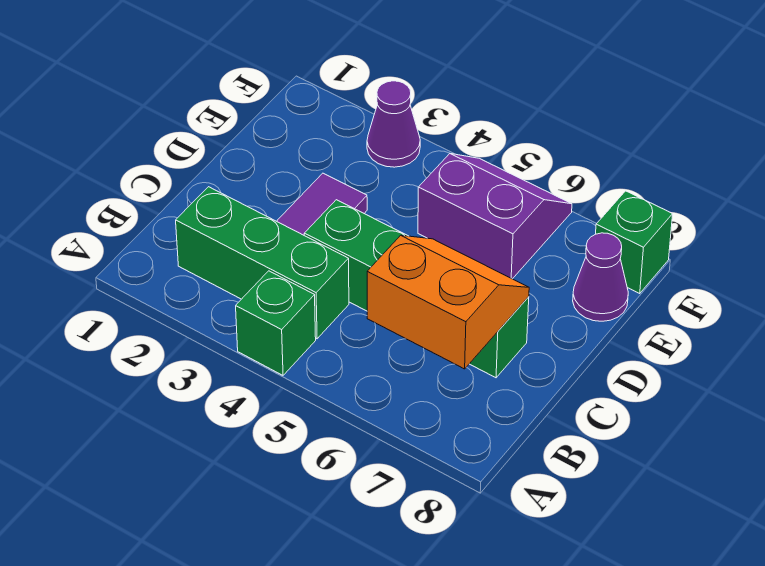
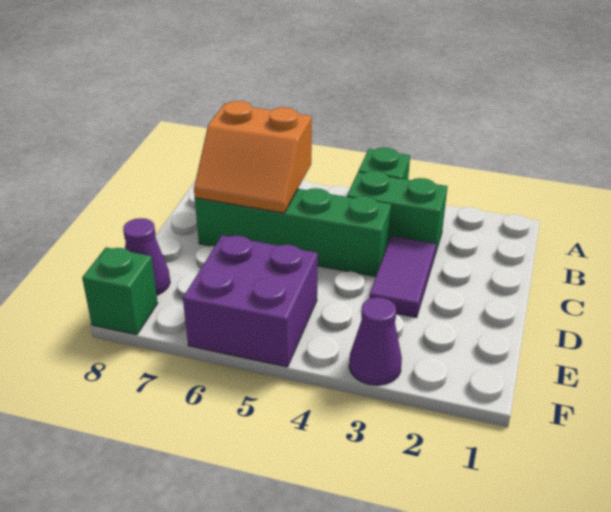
green 1x3 brick [176,187,349,339] -> green 1x2 brick [347,171,448,254]
purple 2x2 slope [418,154,572,279] -> purple 2x2 brick [183,235,318,367]

